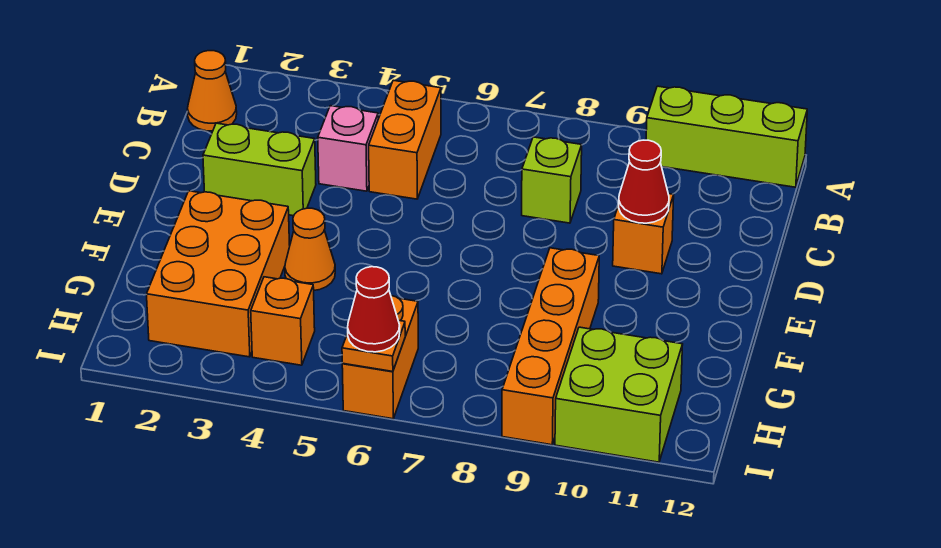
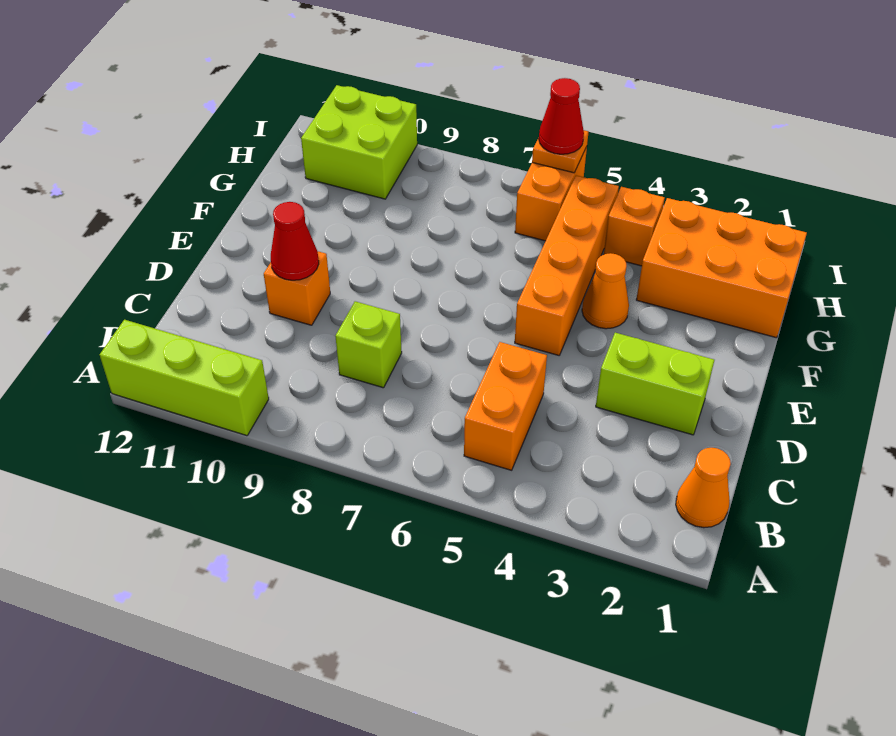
pink 1x1 brick [318,106,378,191] -> none
orange 2x3 brick [146,191,290,357] -> orange 2x3 brick turned to [636,198,807,338]
orange 1x4 brick [502,248,599,445] -> orange 1x4 brick moved to [515,175,619,355]

